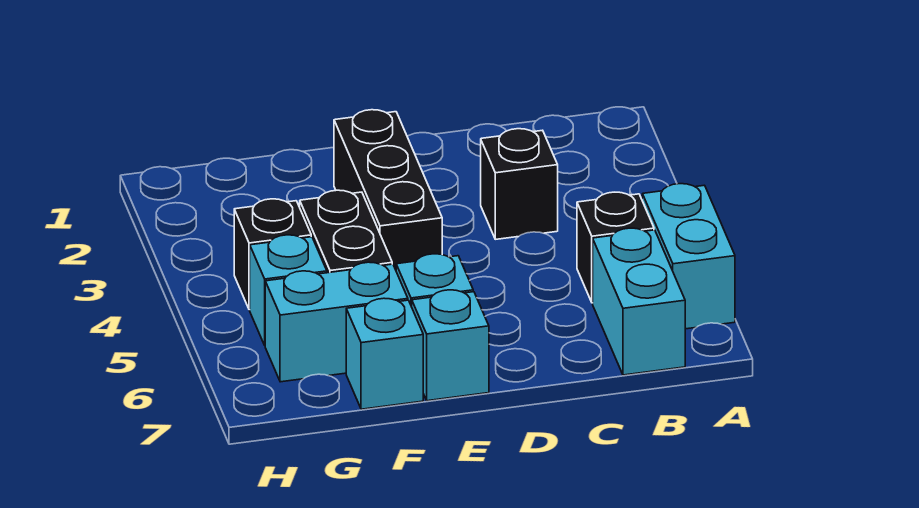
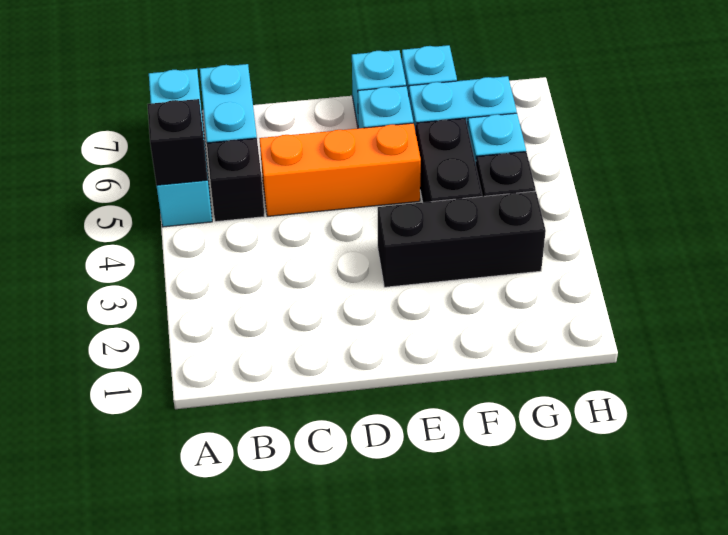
cyan 1x2 brick [642,184,735,329] -> cyan 1x3 brick [149,69,212,227]
black 1x1 brick [481,129,558,239] -> black 1x1 brick moved to [147,99,208,185]
none -> orange 1x3 brick [259,123,421,217]
black 1x3 brick [334,110,442,270] -> black 1x3 brick turned to [378,191,546,287]

